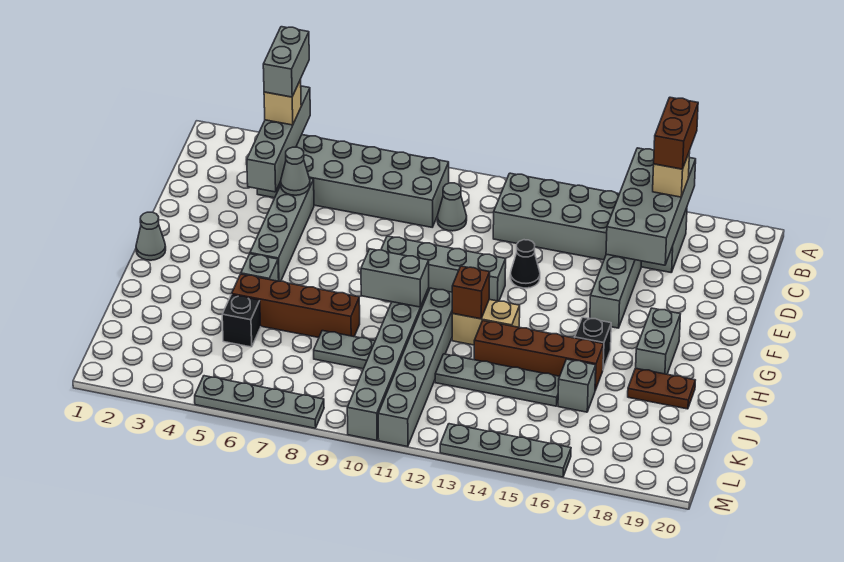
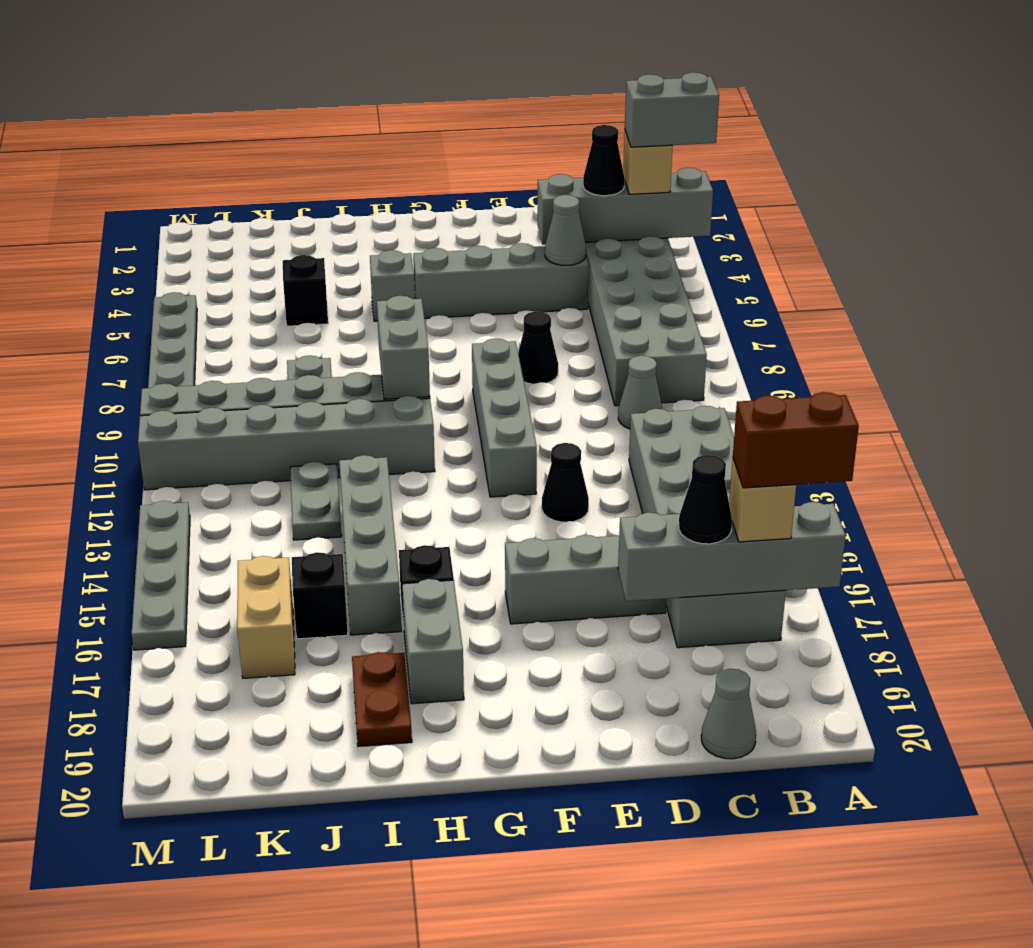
grey 2x4 brick [606,148,696,265] -> grey 1x4 brick [618,502,846,601]
none -> black 1x1 cone [583,125,624,196]
none -> black 1x1 cone [679,455,732,544]
none -> black 1x1 cone [518,311,558,384]
grey 1x1 cone [136,212,166,260] -> grey 1x1 cone moved to [701,669,756,759]
grey 1x2 brick [636,308,680,374] -> grey 1x2 brick turned to [402,579,464,704]
tan 1x2 brick [452,299,520,345] -> tan 1x2 brick moved to [237,556,295,678]
brown 1x1 brick [452,266,490,319] -> none
brown 1x4 brick [232,274,360,338] -> none
brown 1x4 brick [474,321,604,390] -> grey 1x4 brick [339,455,401,635]
grey 1x4 plate [435,354,560,406] -> grey 1x2 plate [290,462,342,540]
grey 1x1 brick [558,359,596,412] -> black 1x1 brick [292,552,348,639]

